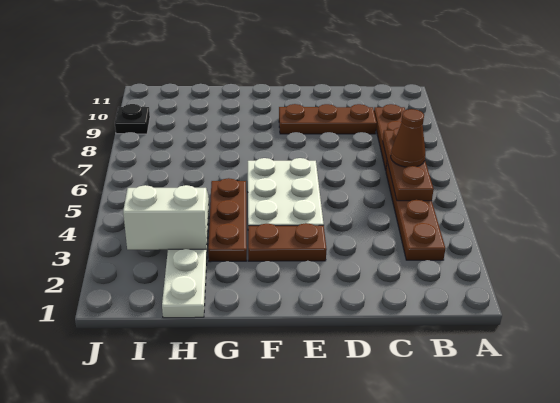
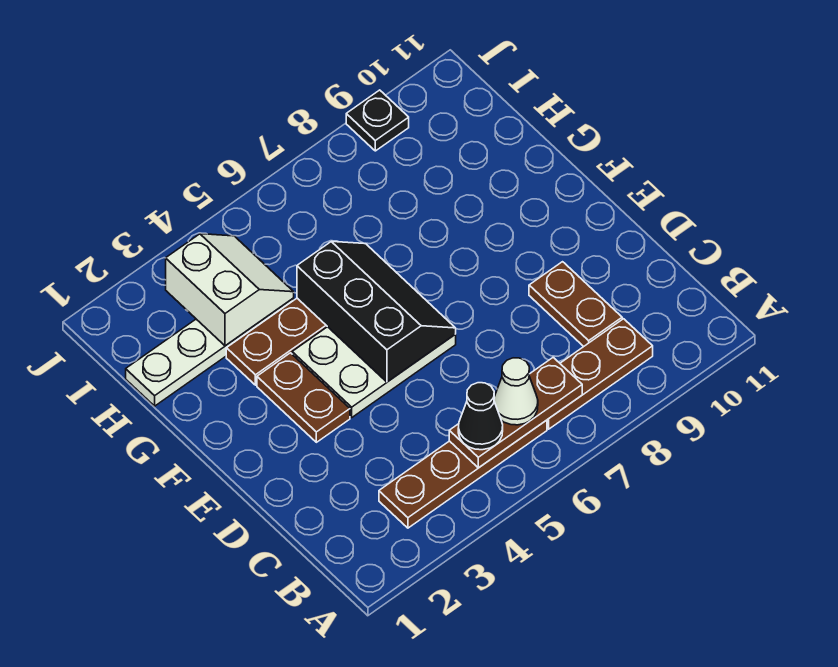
none -> black 1x1 cone [458,383,503,450]
brown 1x1 cone [391,109,425,167] -> white 1x1 cone [494,358,538,425]
brown 1x3 plate [279,104,377,134] -> brown 1x2 plate [529,262,622,347]
none -> black 2x3 slope [297,242,456,382]

